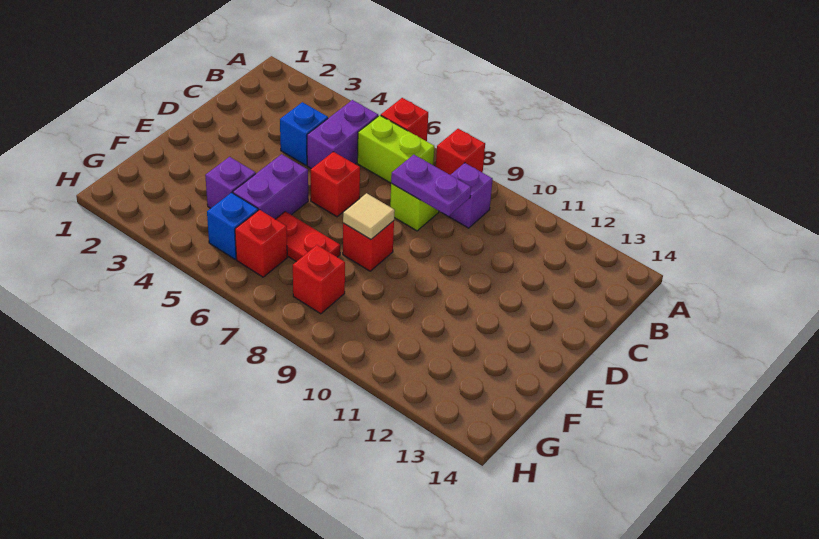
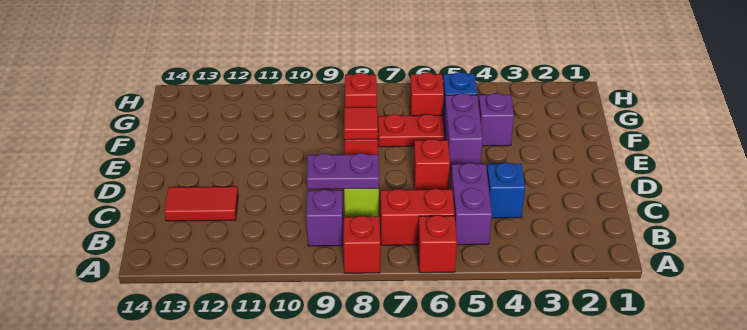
lime 1x2 brick [357,115,434,183] -> red 1x2 brick [381,189,455,245]
none -> red 1x2 tile [164,187,238,221]
tan 1x1 tile [343,193,395,239] -> red 1x1 tile [344,107,378,140]

